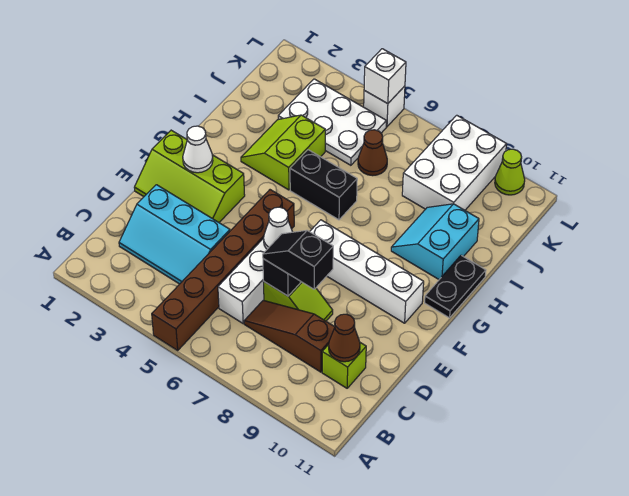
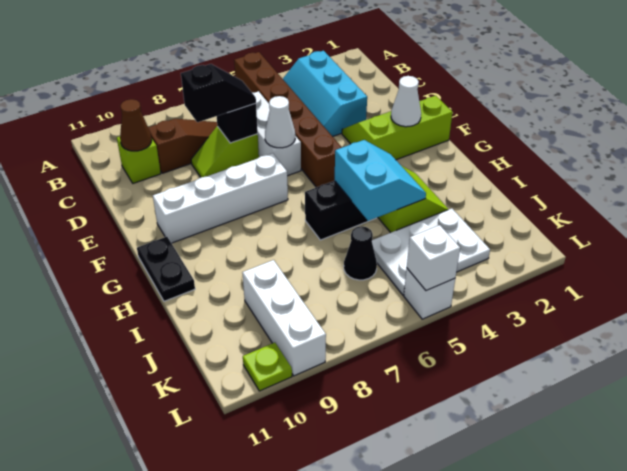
cyan 2x3 slope [119,185,230,284] -> cyan 2x3 slope turned to [283,51,367,137]
cyan 2x2 slope [391,204,479,279] -> cyan 2x2 slope moved to [335,140,426,221]
brown 1x1 cone [358,130,387,176] -> black 1x1 cone [344,226,377,280]
white 2x3 brick [402,115,507,210] -> white 1x3 brick [242,260,326,376]
lime 1x1 cone [495,149,525,195] -> lime 1x1 plate [243,343,292,391]

